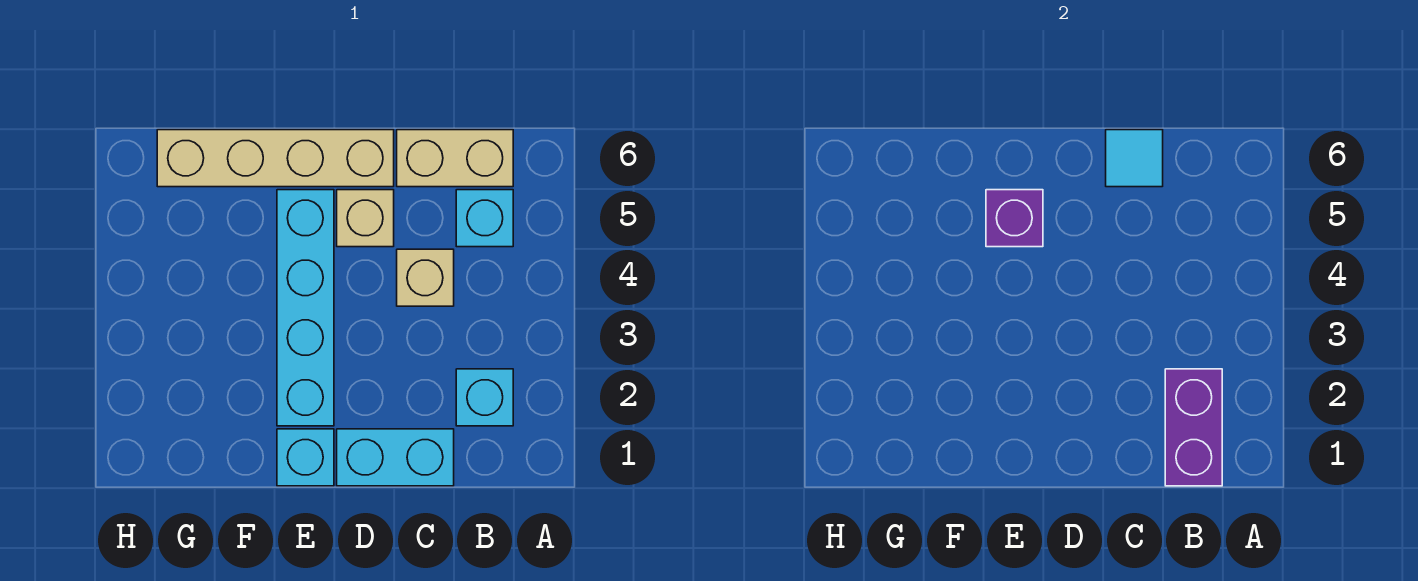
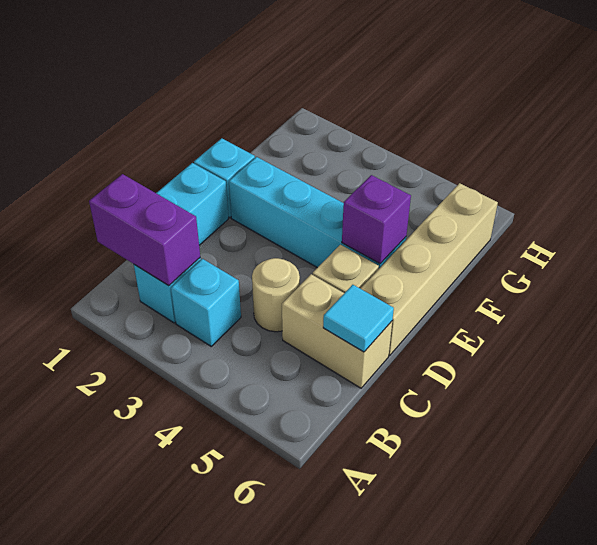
cyan 1x1 brick [456,190,513,247] -> cyan 1x1 brick moved to [171,259,241,346]
tan 1x2 brick [397,130,513,187] -> tan 1x2 brick turned to [282,274,392,388]
tan 1x1 brick [397,249,454,306] -> tan 1x1 round brick [252,258,300,332]

